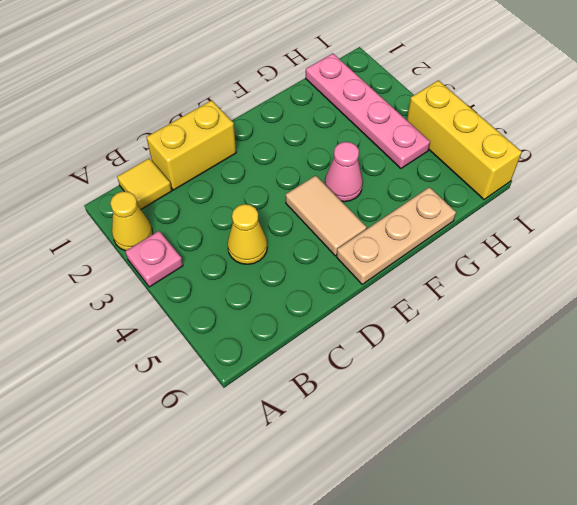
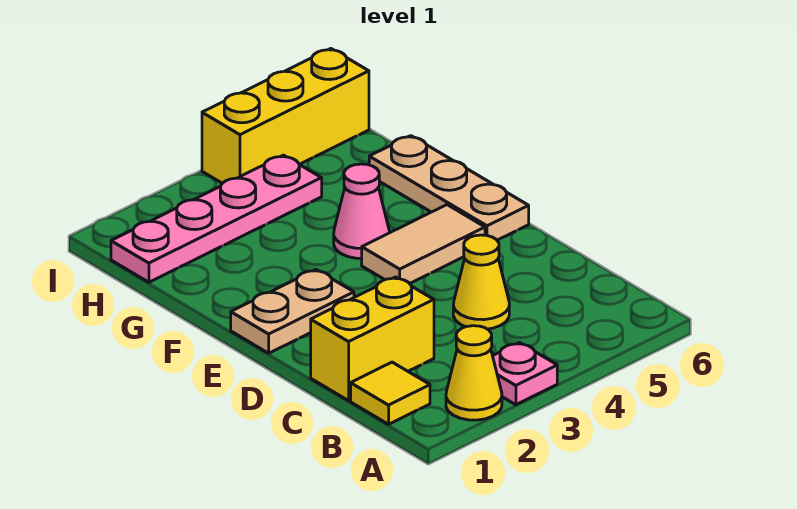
yellow 1x2 brick [146,100,236,190] -> yellow 1x2 brick turned to [311,277,434,401]
none -> tan 1x2 plate [231,270,354,353]

